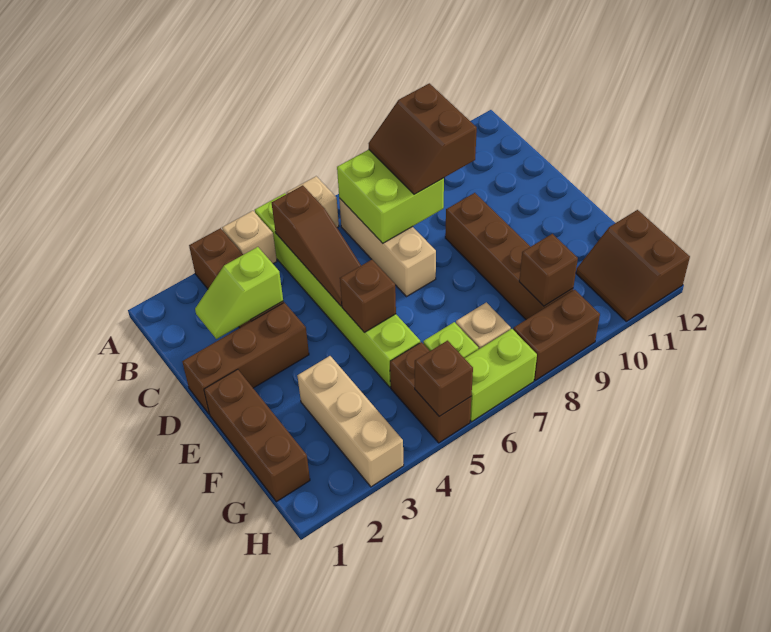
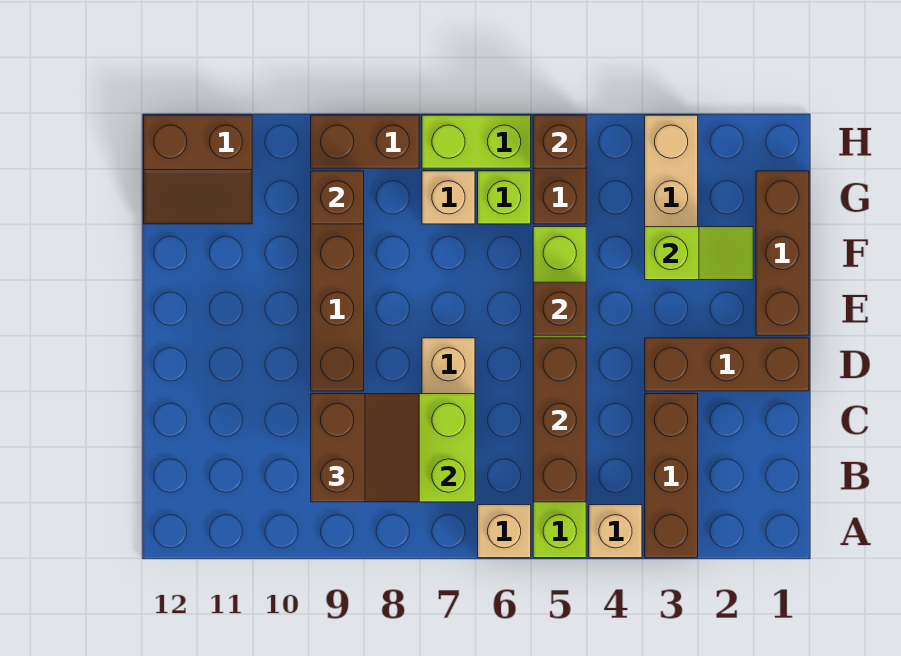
brown 1x3 slope [272,186,361,306] -> brown 1x3 brick [533,338,586,502]
lime 1x2 slope [195,247,283,339] -> lime 1x2 slope moved to [645,227,753,280]
brown 2x2 slope [576,210,690,321] -> brown 2x2 slope turned to [144,115,252,224]

